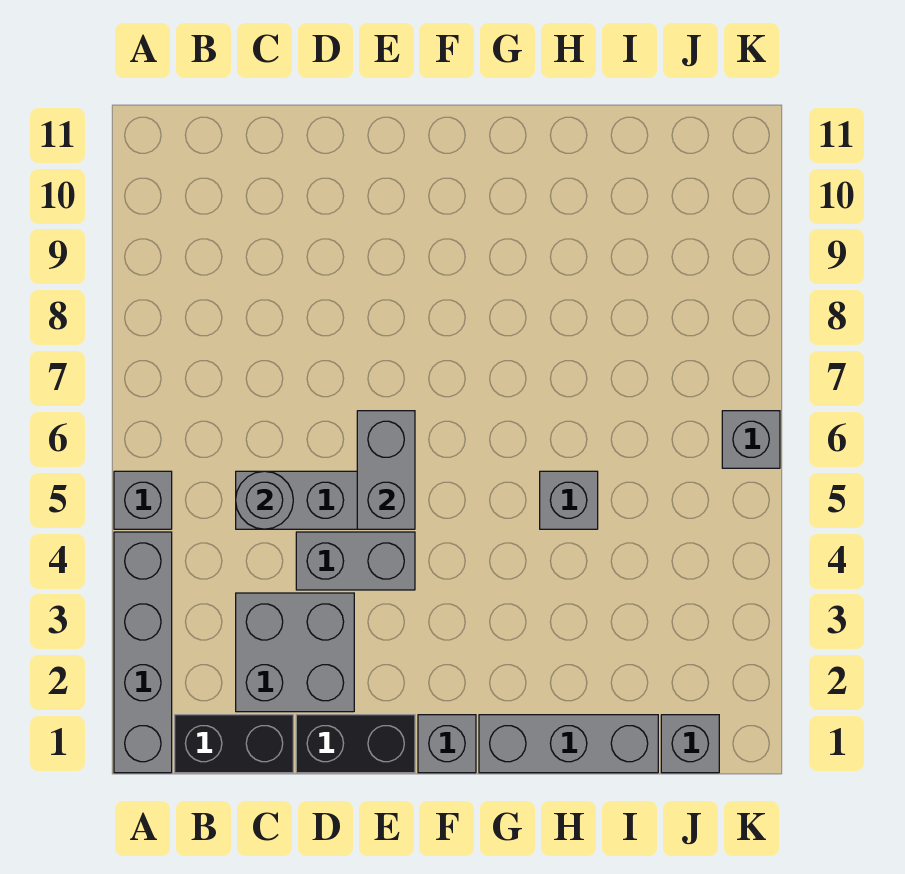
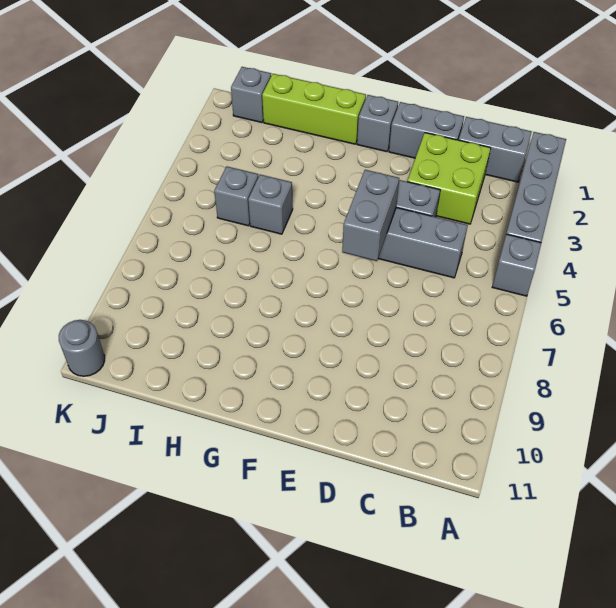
black 1x2 brick [175,715,293,773] -> grey 1x2 brick [459,117,532,182]
grey 2x2 brick [236,593,354,712] -> lime 2x2 brick [407,133,491,224]
grey 1x1 round brick [236,471,293,529] -> grey 1x1 round brick moved to [59,320,105,376]
black 1x2 brick [296,715,415,773] -> grey 1x2 brick [389,102,464,158]
grey 1x3 brick [479,715,658,773] -> lime 1x3 brick [262,74,366,144]
grey 1x1 brick [722,411,780,468] -> grey 1x1 brick moved to [214,166,258,226]

